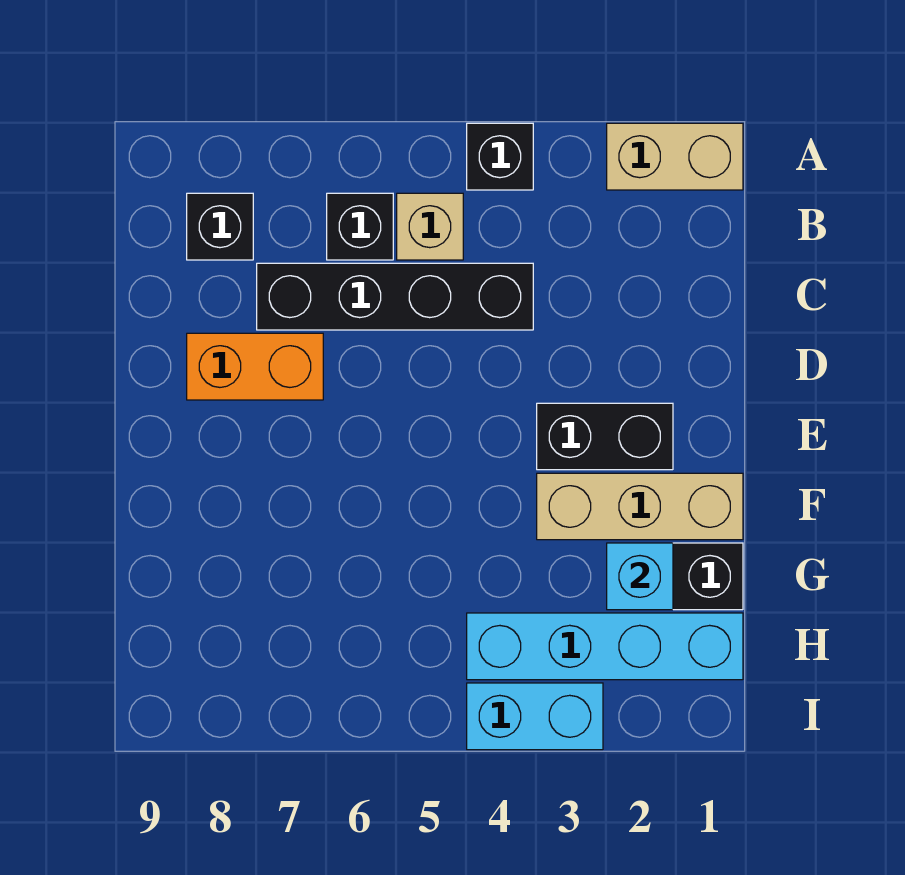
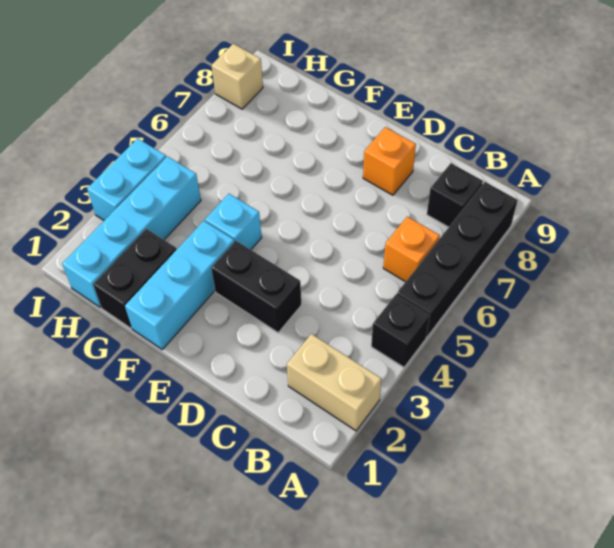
tan 1x2 brick [607,123,743,190] -> tan 1x2 brick turned to [287,334,381,431]
tan 1x1 brick [397,193,463,260] -> tan 1x1 brick moved to [212,44,263,109]
black 1x1 brick [327,193,393,260] -> orange 1x1 brick [383,217,440,282]
black 1x4 brick [257,263,533,330] -> black 1x4 brick moved to [397,182,518,337]
orange 1x2 brick [187,333,323,400] -> orange 1x1 brick [363,127,416,195]
black 1x2 brick [537,403,673,470] -> black 1x2 brick turned to [211,241,301,333]
tan 1x3 brick [537,473,743,540] -> cyan 1x3 brick [125,221,234,349]
cyan 1x1 brick [607,543,673,610] -> cyan 1x1 brick moved to [205,194,262,250]

